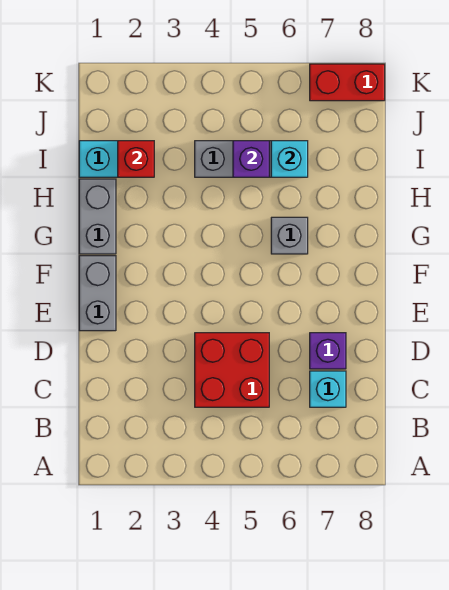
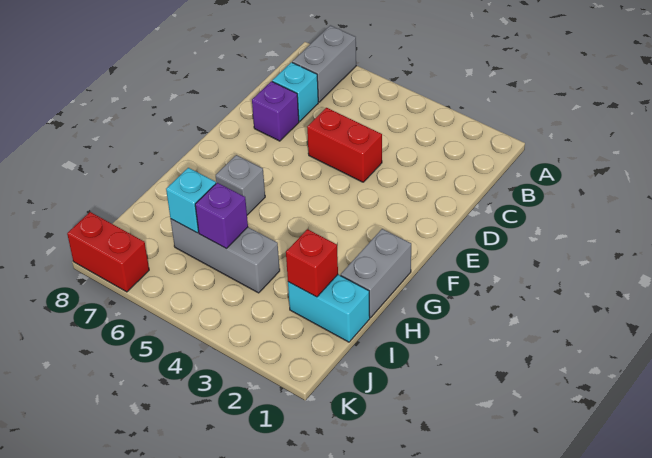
red 2x2 brick [195,333,269,407] -> red 1x2 brick [307,108,382,182]
grey 1x2 brick [79,256,116,331] -> grey 1x2 brick moved to [292,25,356,102]

